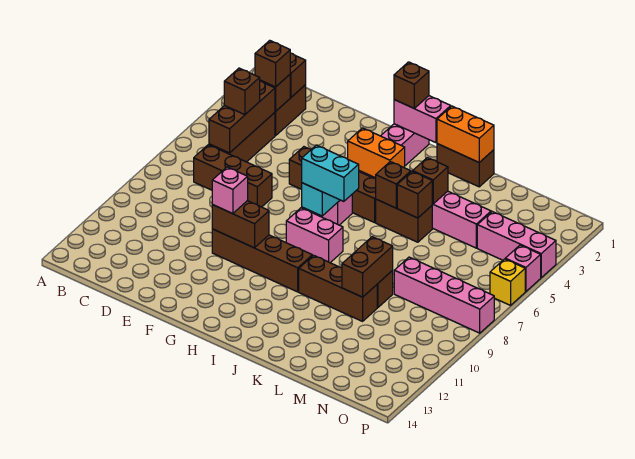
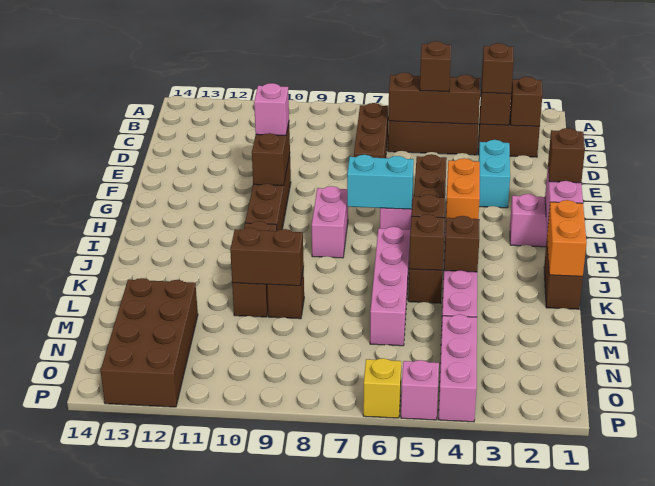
cyan 1x2 brick [302,145,359,201] -> cyan 1x2 brick moved to [479,140,510,208]
pink 1x4 brick [394,257,494,333] -> pink 1x4 brick moved to [370,227,410,346]
none -> brown 2x4 brick [101,278,198,407]

